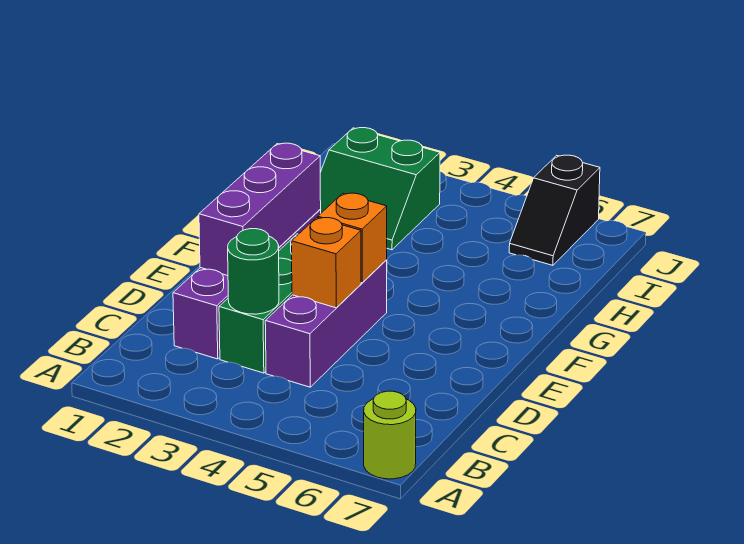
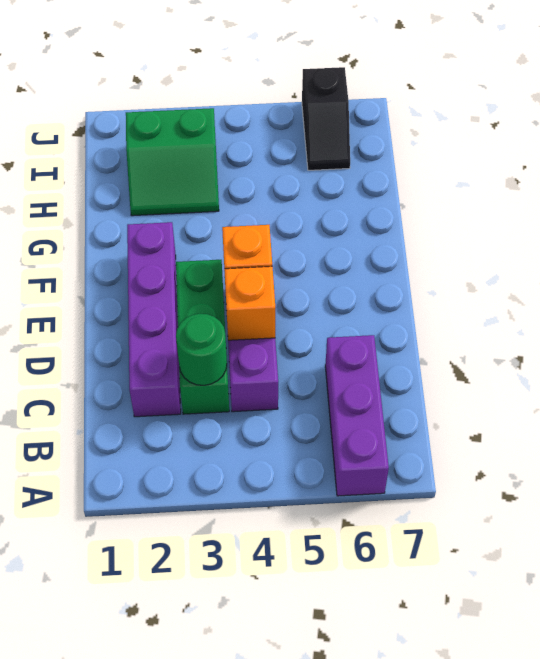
lime 1x1 round brick [364,391,416,479] -> none
purple 1x3 brick [199,143,321,276] -> purple 1x3 brick moved to [325,335,389,496]

